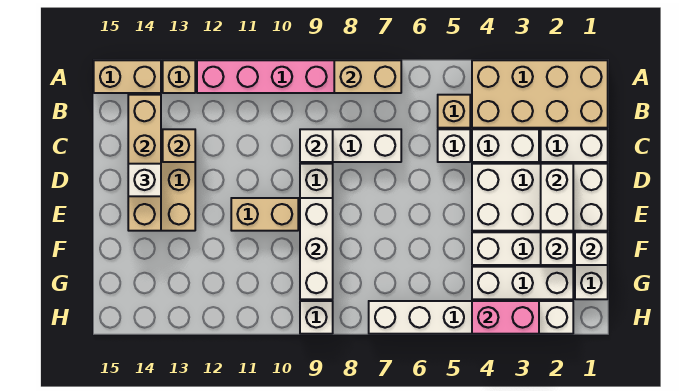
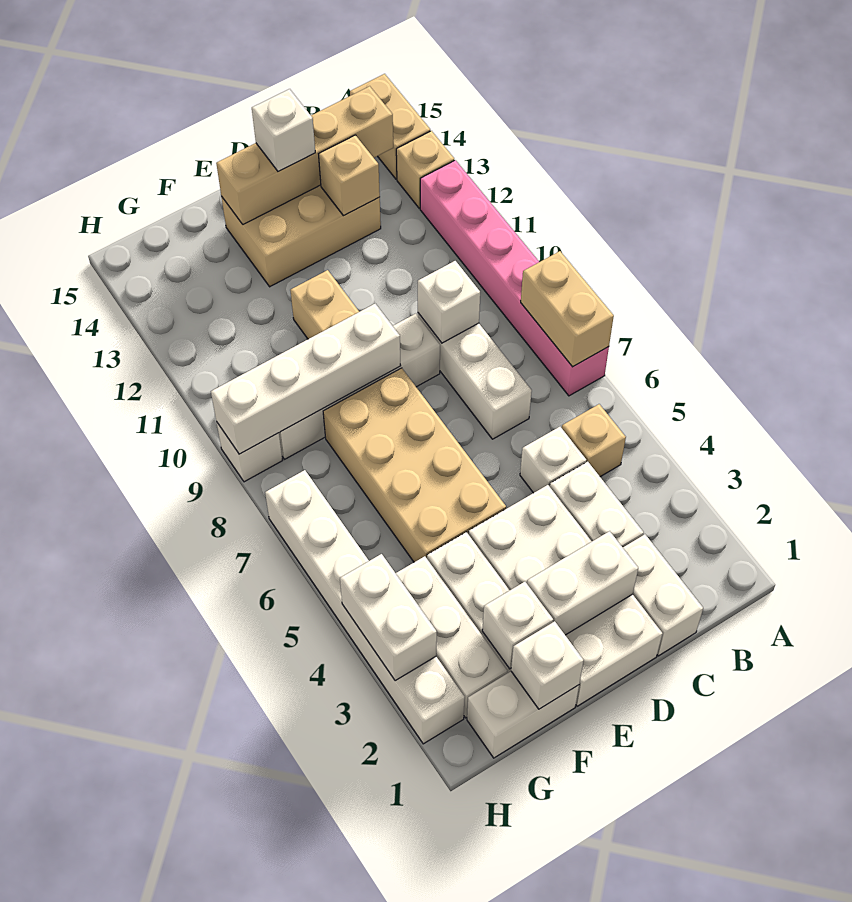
tan 2x4 brick [472,60,608,128] -> tan 2x4 brick moved to [323,368,506,562]
white 1x3 brick [300,198,333,299] -> white 1x4 brick [211,304,401,454]
pink 1x2 brick [472,301,539,334] -> white 1x2 brick [340,554,437,681]

